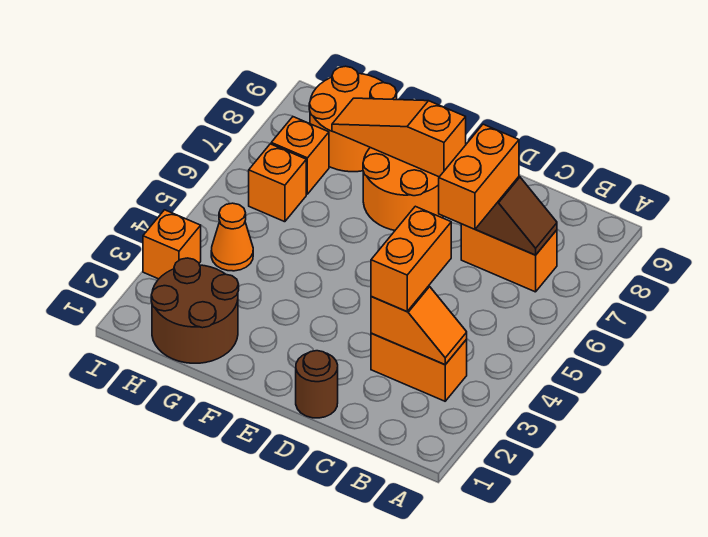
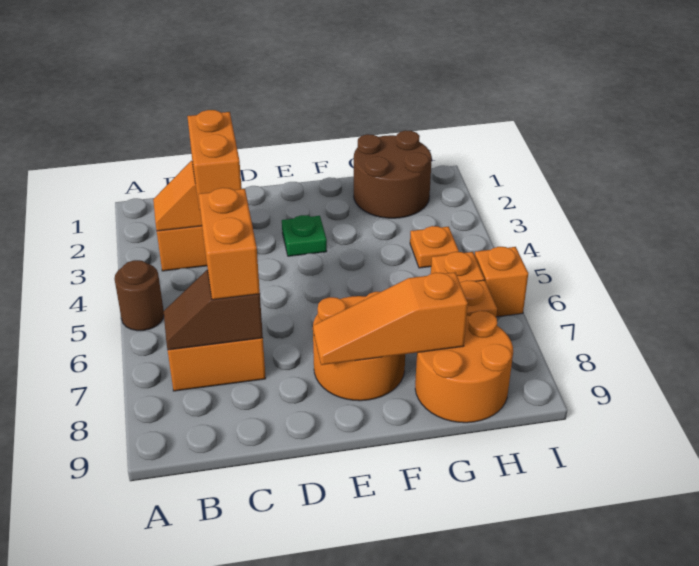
brown 1x1 round brick [296,351,338,418] -> brown 1x1 round brick moved to [114,260,164,331]
none -> green 1x1 plate [282,215,327,256]
orange 1x3 slope [332,98,466,177] -> orange 1x3 slope turned to [313,272,468,365]
orange 1x1 cone [211,203,253,271] -> orange 1x1 plate [410,226,459,268]
orange 1x1 brick [143,210,201,279] -> orange 1x1 brick moved to [475,247,528,317]

